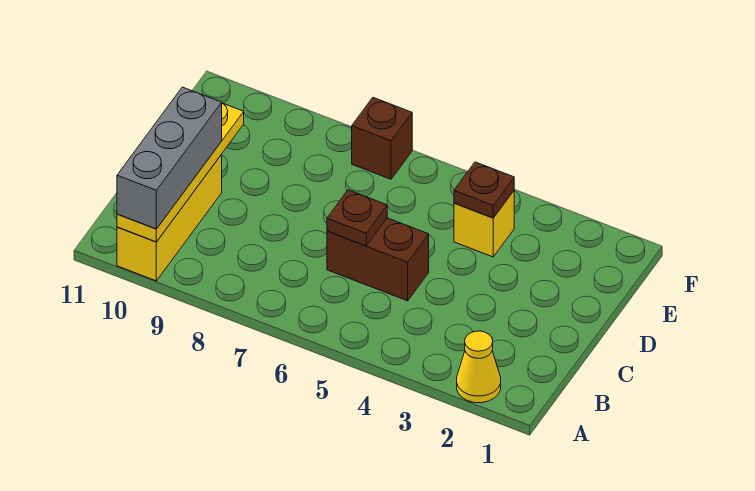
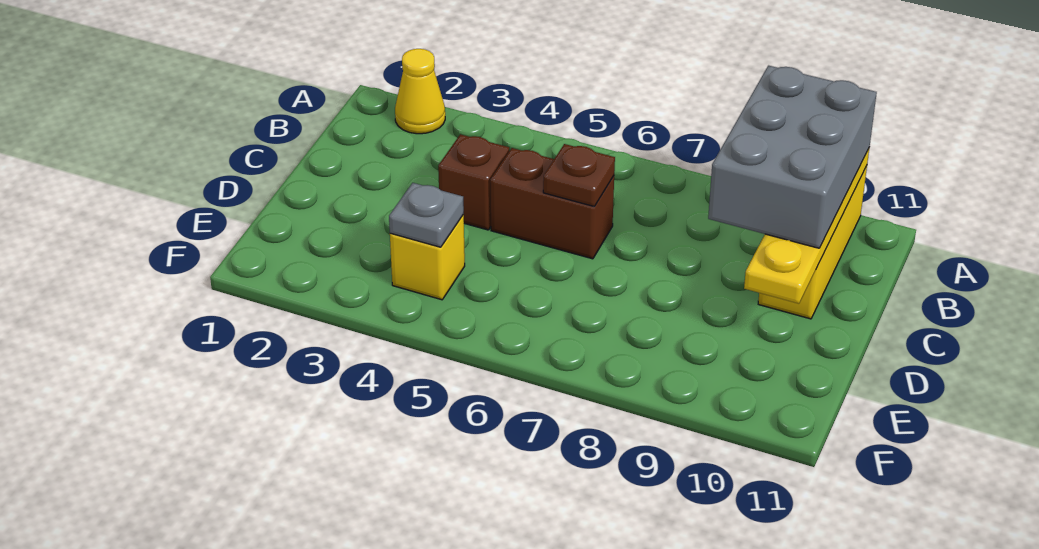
grey 1x3 brick [117,87,222,229] -> grey 2x3 brick [708,66,877,248]
brown 1x1 plate [454,162,514,218] -> grey 1x1 plate [389,183,464,247]
brown 1x1 brick [352,98,412,179] -> brown 1x1 brick moved to [438,134,509,230]

